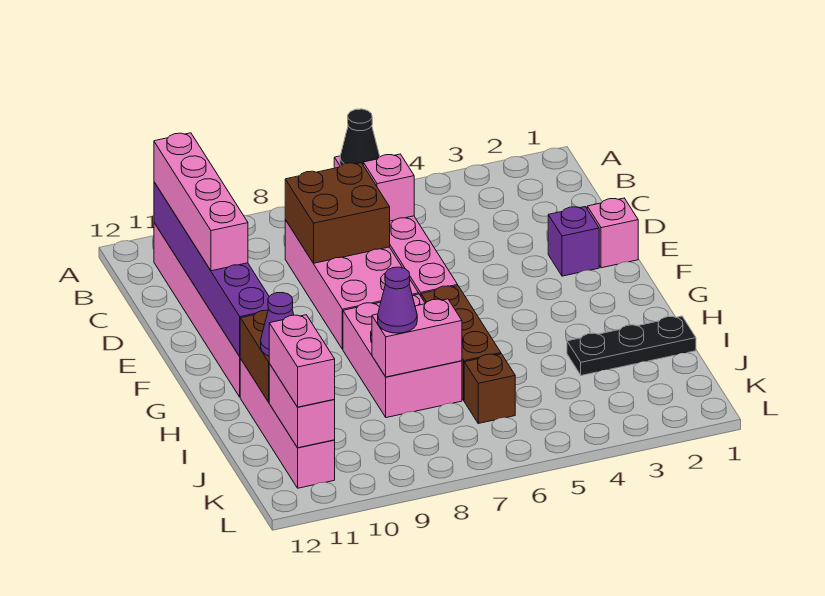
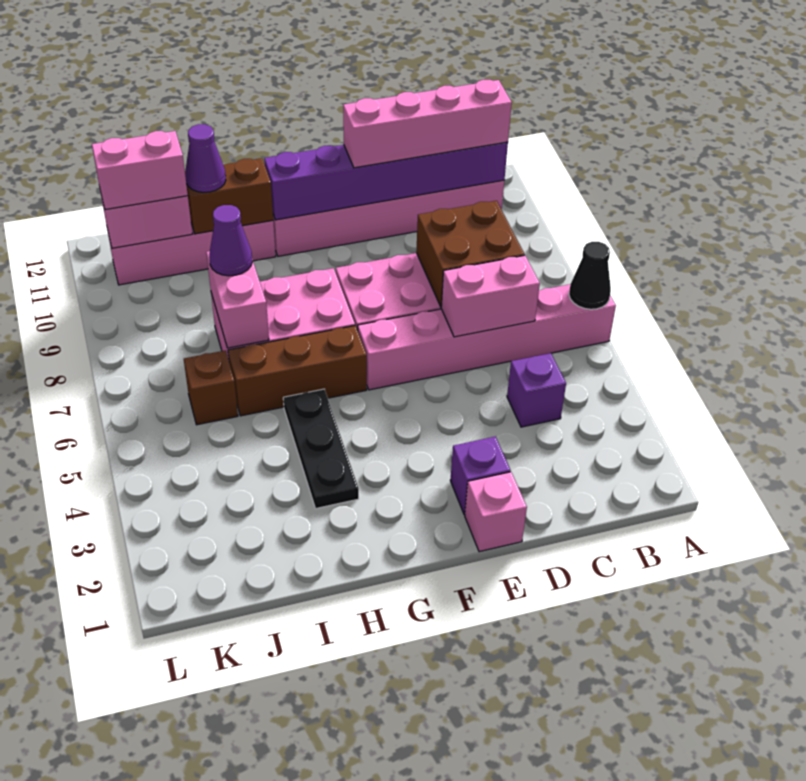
none -> purple 1x1 brick [507,353,566,427]
pink 1x1 brick [363,154,414,221] -> pink 1x2 brick [441,255,540,337]
black 1x3 plate [567,316,696,375] -> black 1x3 plate moved to [283,389,359,508]

